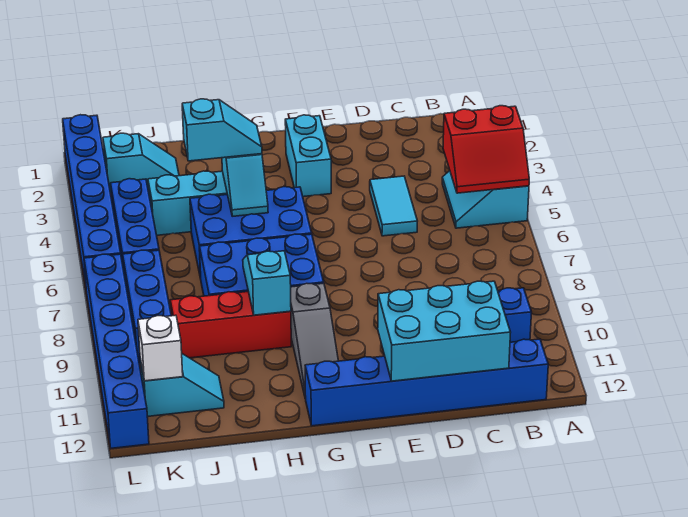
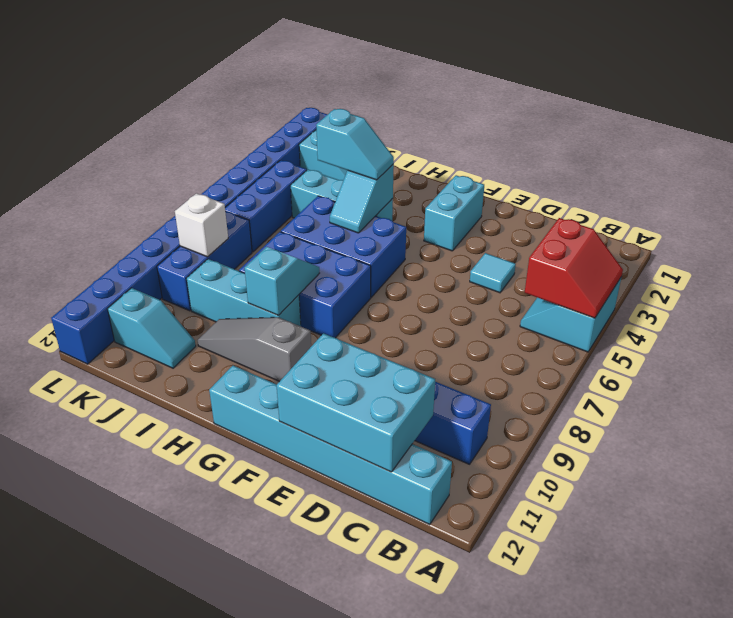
red 2x2 slope [443,106,529,193] -> red 2x2 slope turned to [525,218,623,318]
blue 1x6 brick [305,339,548,426] -> cyan 1x6 brick [209,365,452,524]
cyan 1x2 tile [370,176,417,236] -> cyan 1x1 tile [470,253,516,293]
grey 1x3 slope [291,283,338,399] -> grey 1x3 slope turned to [198,317,311,382]
red 1x3 brick [170,292,291,358] -> cyan 1x3 brick [187,259,301,326]
white 1x1 brick [138,315,183,381] -> white 1x1 brick moved to [175,193,228,257]

